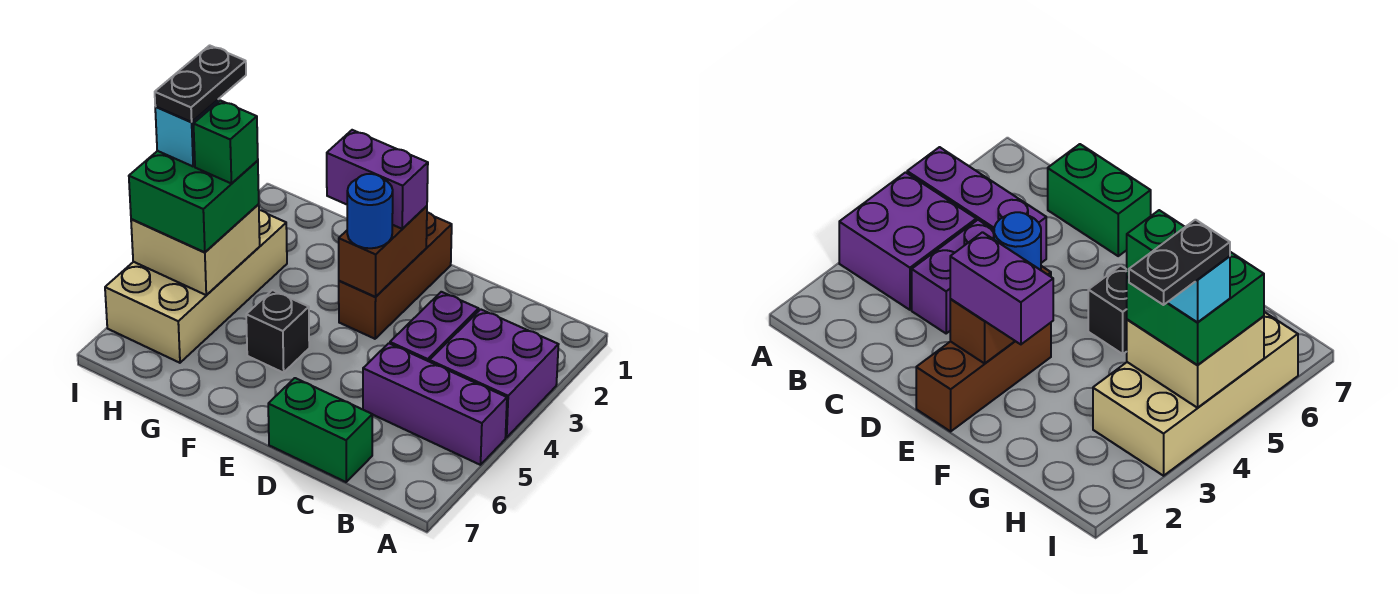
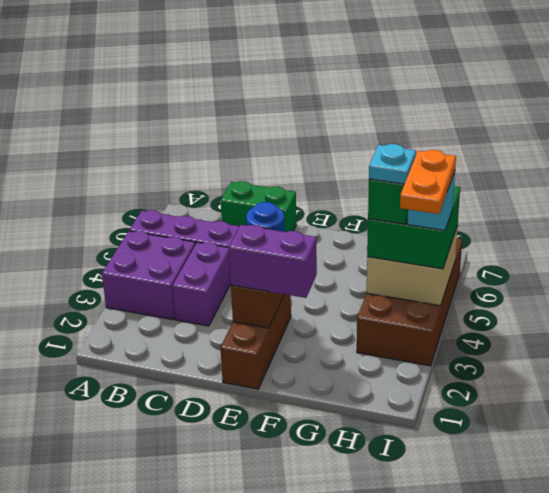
black 1x1 brick [246,290,309,373] -> none
tan 2x4 brick [105,210,287,363] -> brown 2x4 brick [357,238,462,366]
none -> cyan 1x1 plate [369,144,416,184]
black 1x2 plate [155,45,246,122] -> orange 1x2 plate [400,150,456,214]

